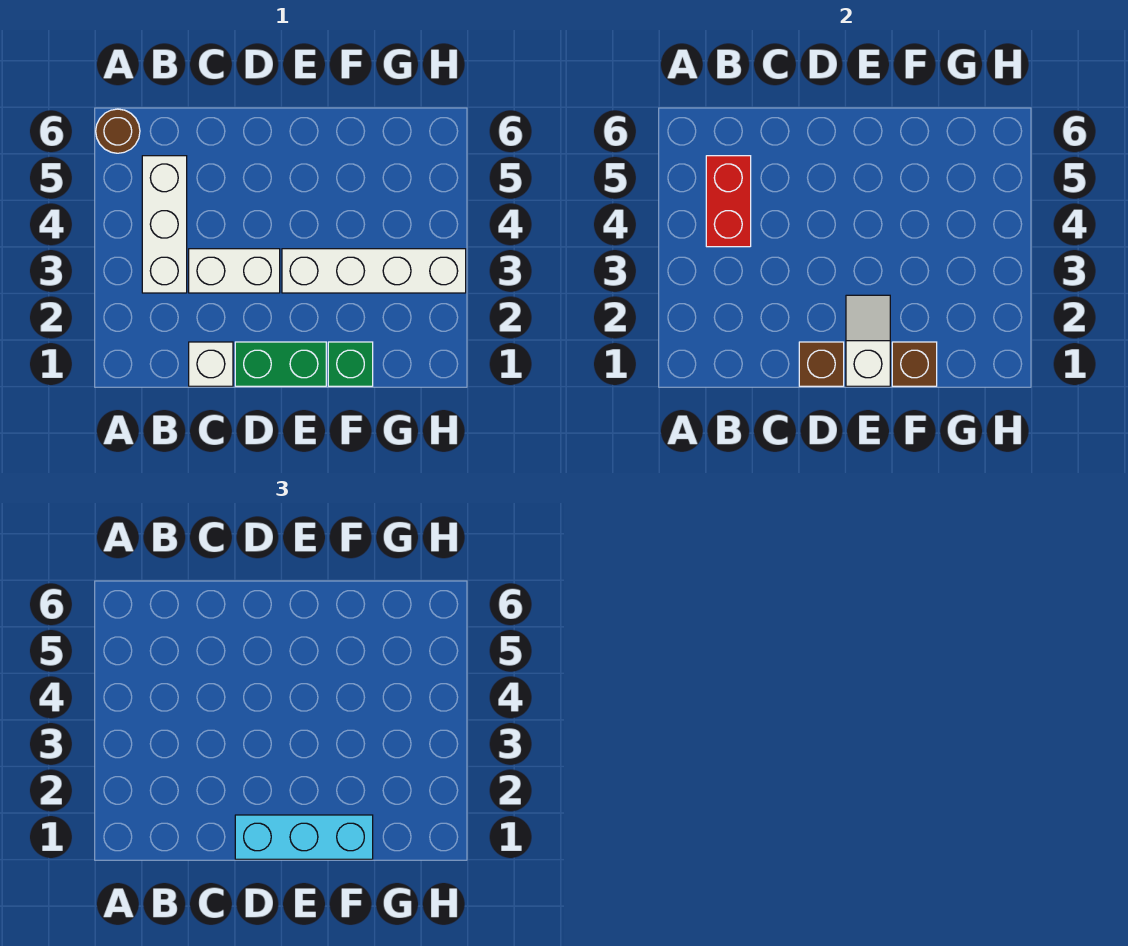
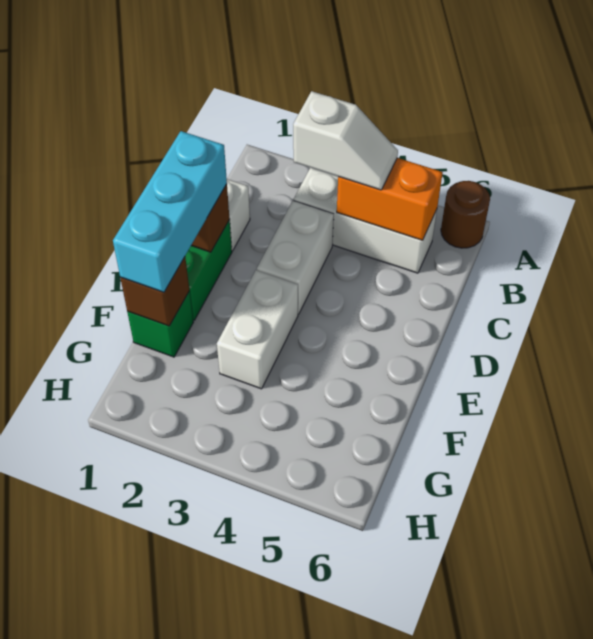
red 1x2 brick [706,156,751,247] -> orange 1x2 brick [337,158,443,240]
white 1x2 slope [846,295,890,386] -> white 1x2 slope moved to [293,91,398,190]
white 1x4 brick [282,249,466,293] -> white 1x2 brick [217,270,298,389]

